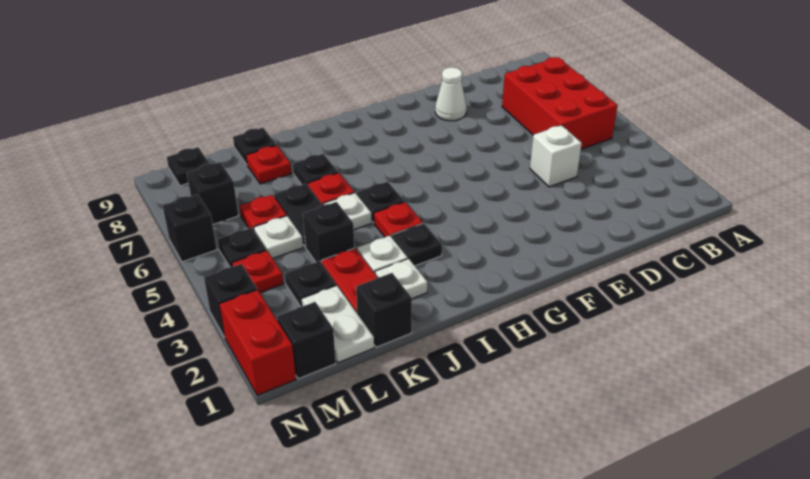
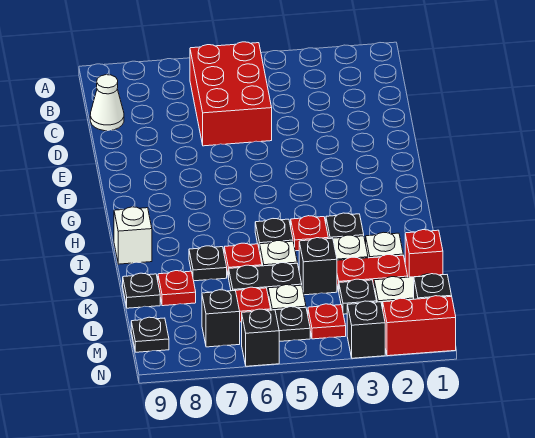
red 2x3 brick [502,57,618,149] -> red 2x3 brick turned to [190,42,272,146]
white 1x1 brick [530,125,582,187] -> white 1x1 brick moved to [114,207,152,264]
white 1x1 cone [435,67,467,121] -> white 1x1 cone moved to [90,75,124,131]
black 1x1 brick [356,273,412,347] -> red 1x1 brick [405,230,443,277]

